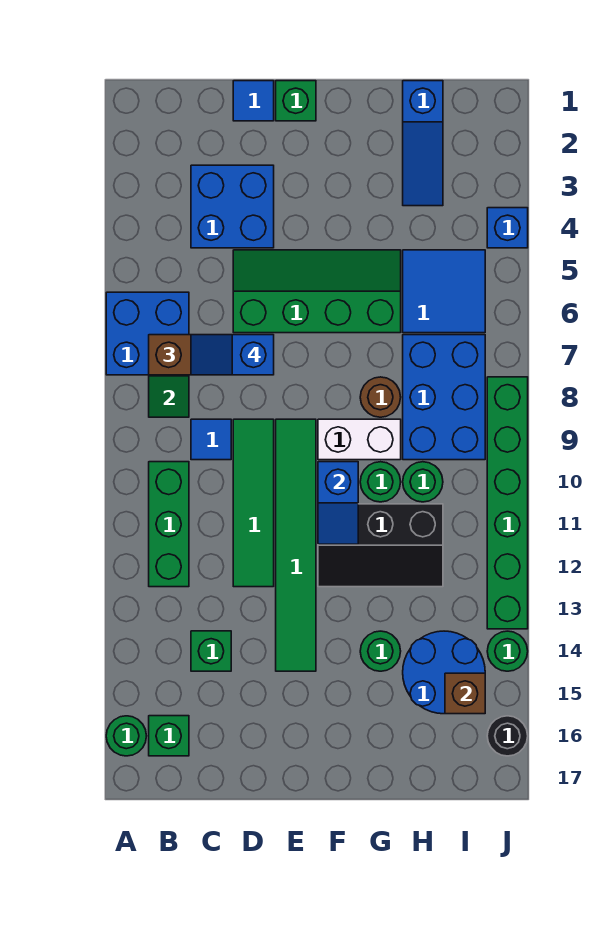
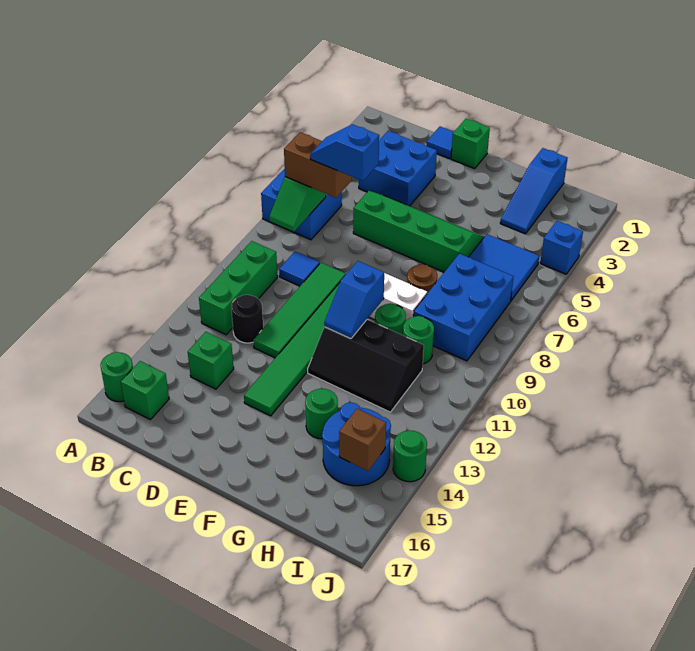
green 1x6 brick [487,377,528,629] -> none
black 1x1 round brick [487,716,528,756] -> black 1x1 round brick moved to [231,295,263,343]

